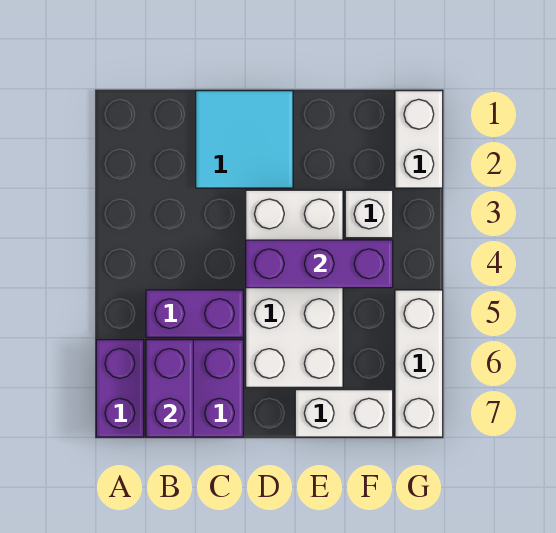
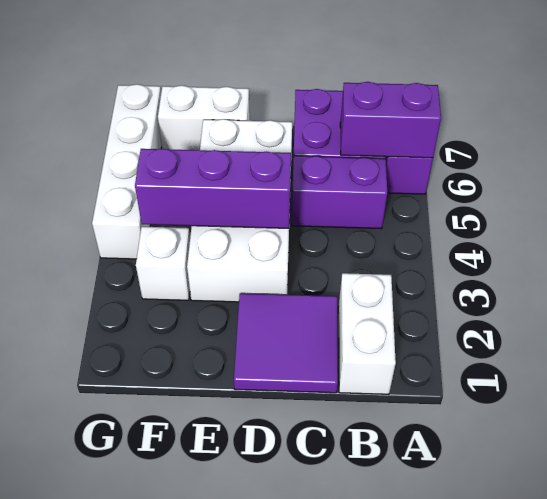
purple 1x2 brick [146,340,193,437] -> purple 1x2 brick turned to [340,82,441,158]
cyan 2x2 tile [196,91,293,188] -> purple 2x2 tile [234,293,338,393]
white 1x2 brick [395,91,443,188] -> white 1x2 brick moved to [338,273,396,394]
white 1x3 brick [395,290,443,437] -> white 1x4 brick [92,84,162,259]

